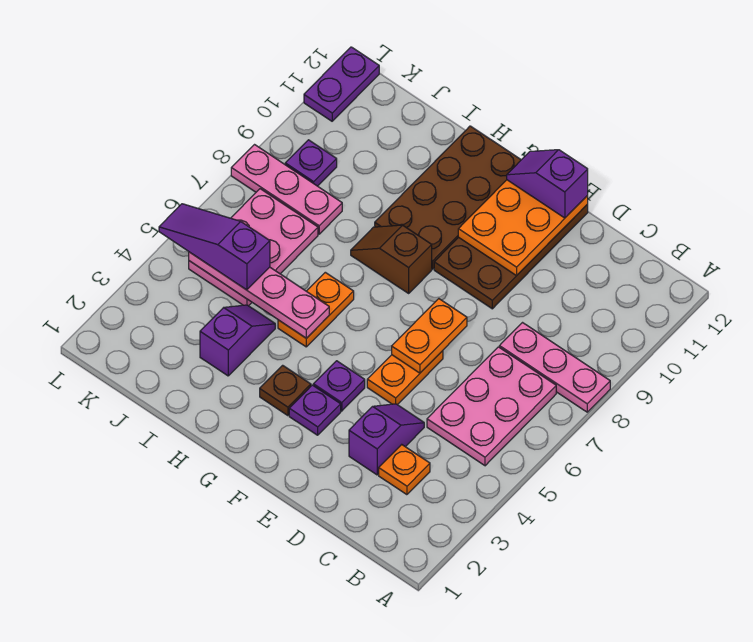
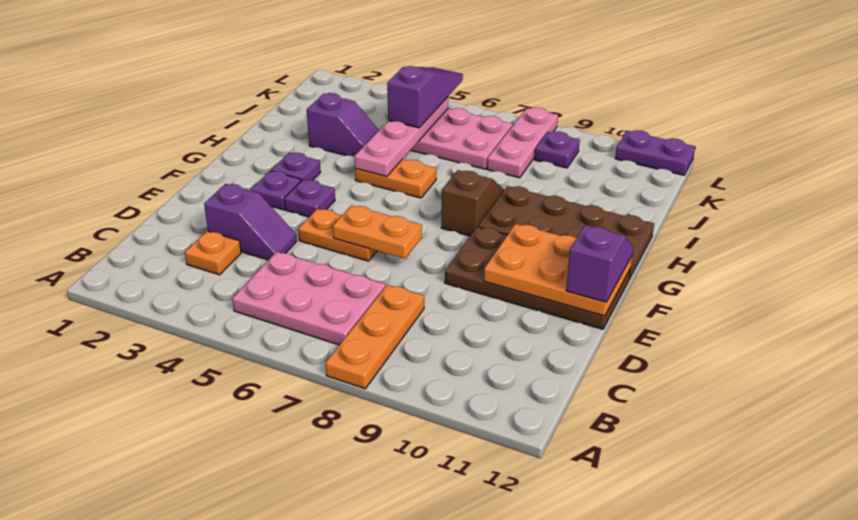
pink 1x3 plate [499,323,610,412] -> orange 1x3 plate [326,285,424,389]
brown 1x1 plate [260,365,311,416] -> purple 1x1 plate [271,153,321,181]

